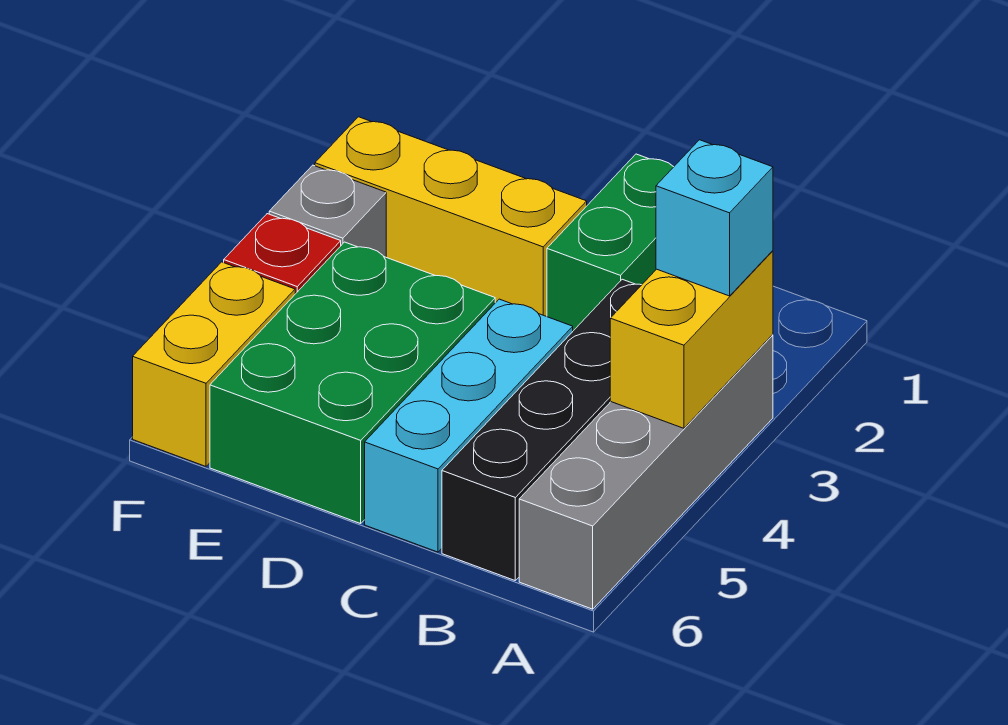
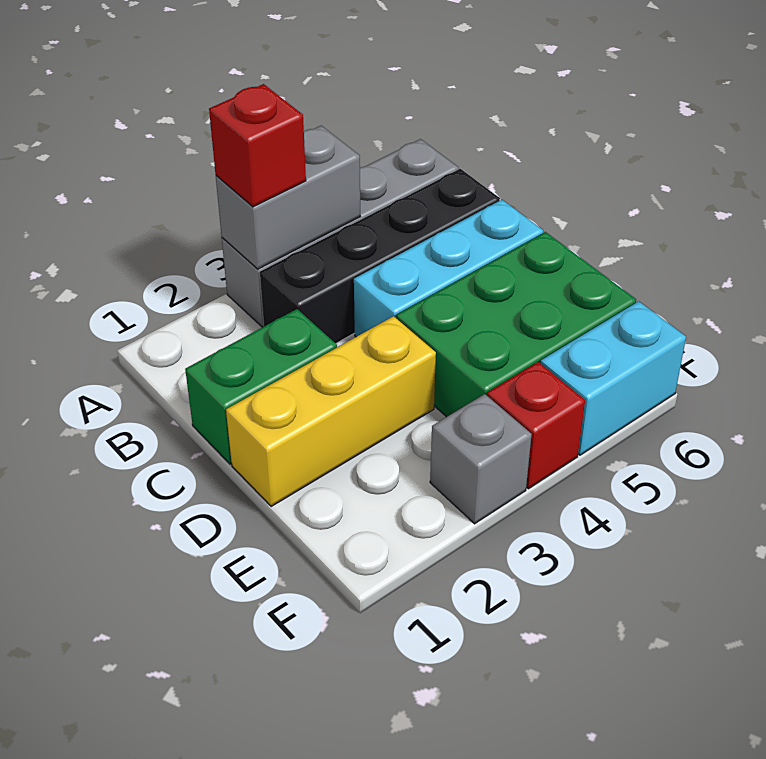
yellow 1x2 brick [610,251,773,428] -> grey 1x2 brick [216,126,360,269]
cyan 1x1 brick [656,140,773,296] -> red 1x1 brick [209,84,306,207]
yellow 1x3 brick [315,117,587,317] -> yellow 1x3 brick turned to [226,316,436,506]
yellow 1x2 brick [133,262,295,466] -> cyan 1x2 brick [540,301,686,455]

